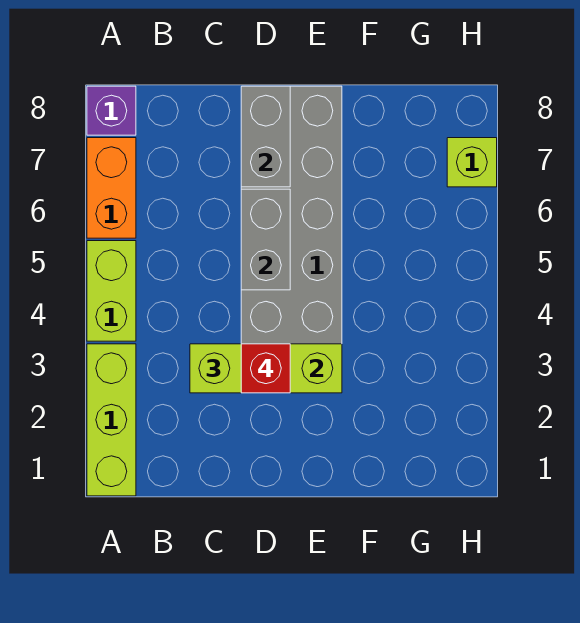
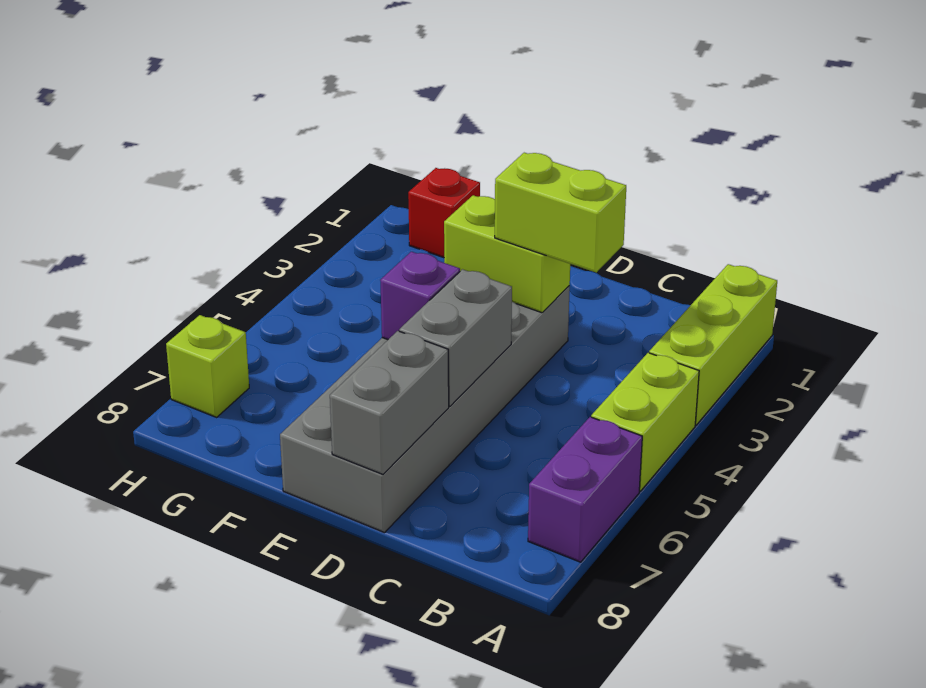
orange 1x2 brick [87,138,136,238] -> purple 1x2 brick [528,417,642,562]
purple 1x1 brick [87,86,136,135] -> purple 1x1 brick moved to [380,252,460,340]
red 1x1 brick [241,344,290,393] -> red 1x1 brick moved to [408,168,480,258]

